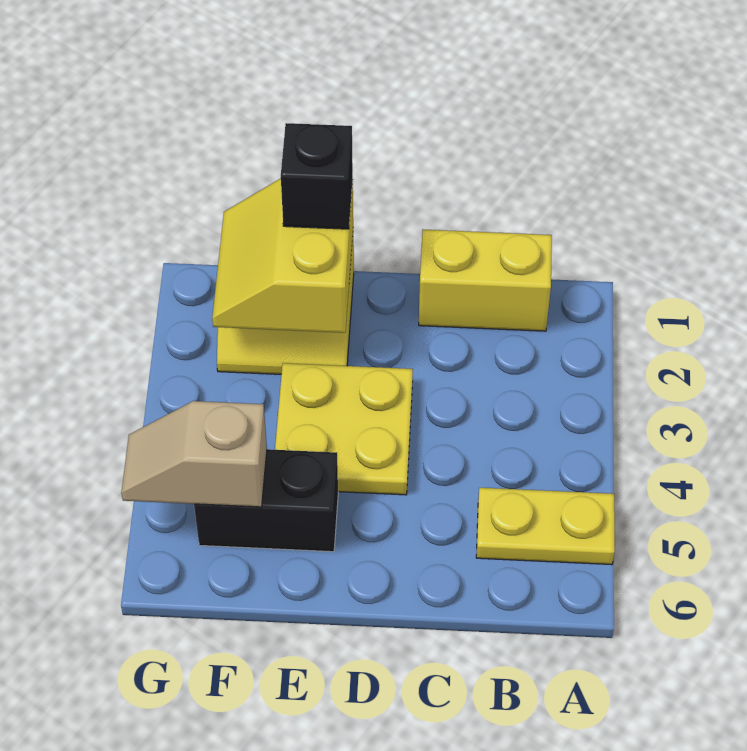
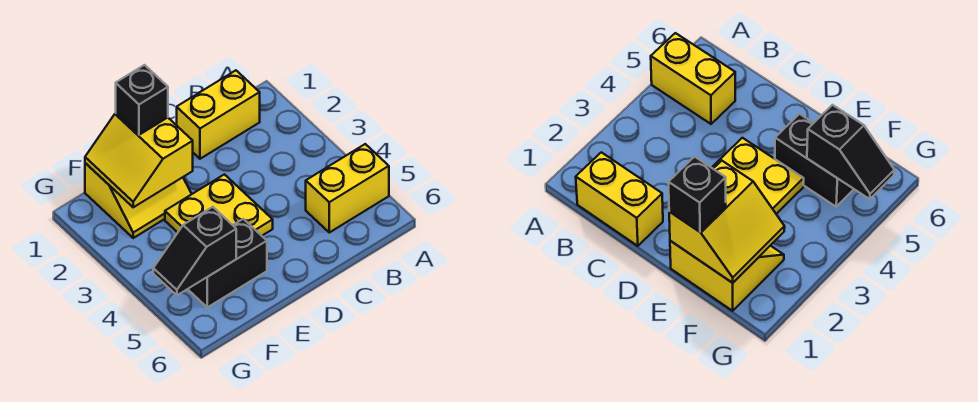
yellow 1x2 plate [476,488,615,565] -> yellow 1x2 brick [306,144,389,232]
tan 1x2 slope [121,401,267,507] -> black 1x2 slope [153,207,236,295]

